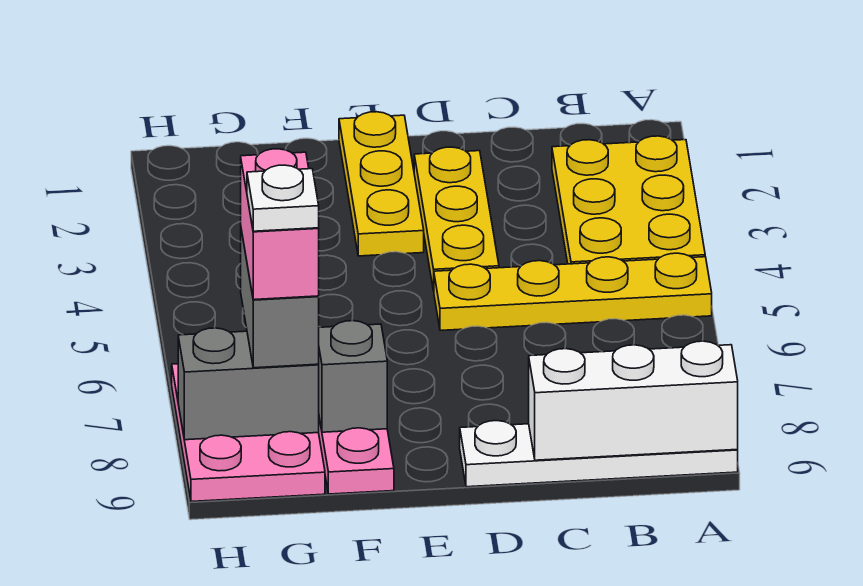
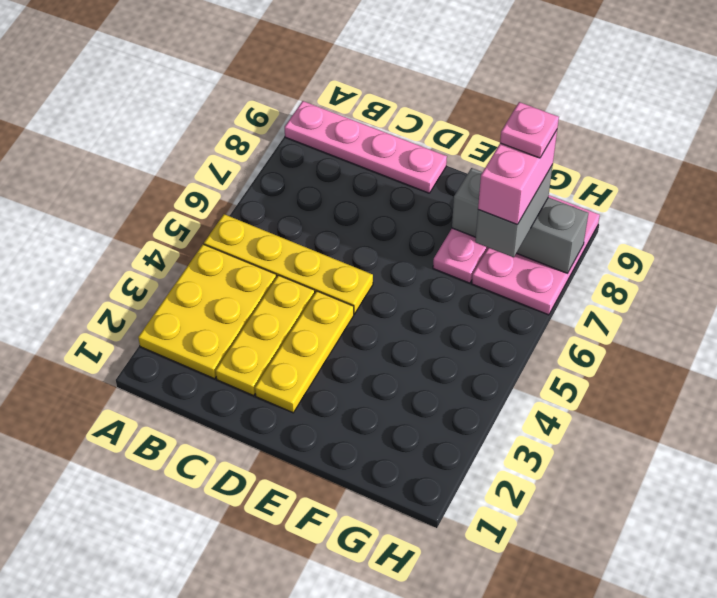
white 1x4 plate [460,421,738,487] -> pink 1x4 plate [285,101,447,193]
white 1x3 brick [529,341,738,460] -> none
yellow 1x3 plate [339,112,424,256] -> yellow 1x3 plate moved to [216,275,315,396]
white 1x1 plate [247,165,319,231] -> pink 1x1 plate [500,102,559,158]

